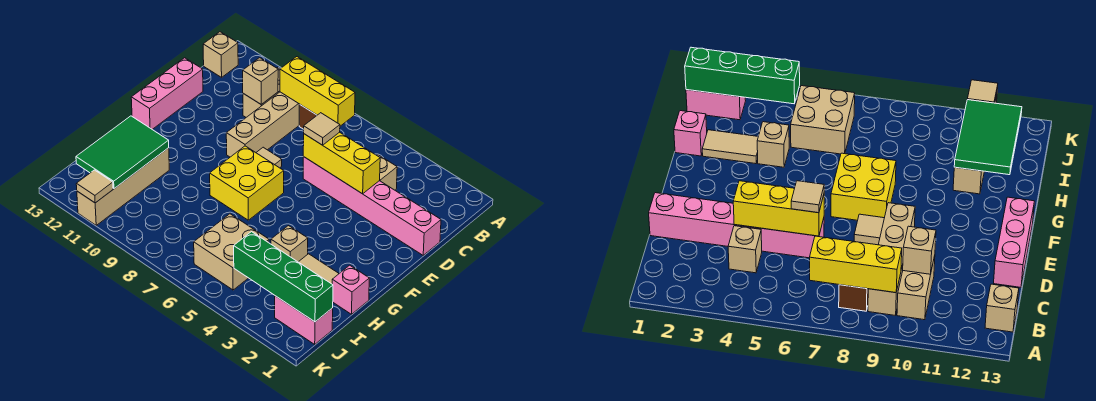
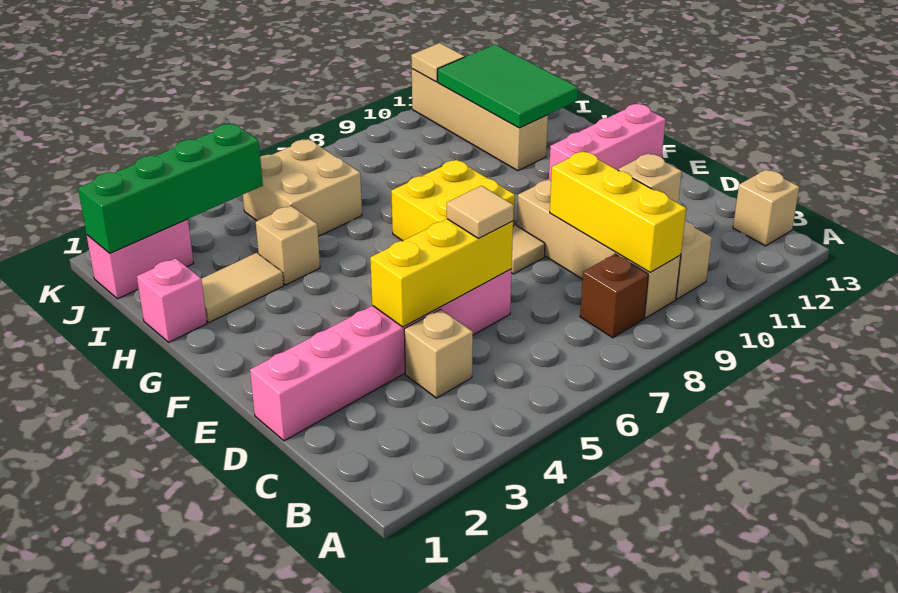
yellow 1x3 brick [280,57,355,126] -> yellow 1x3 brick turned to [550,151,686,273]
pink 1x3 brick [131,58,203,129] -> pink 1x3 brick turned to [549,104,666,180]

